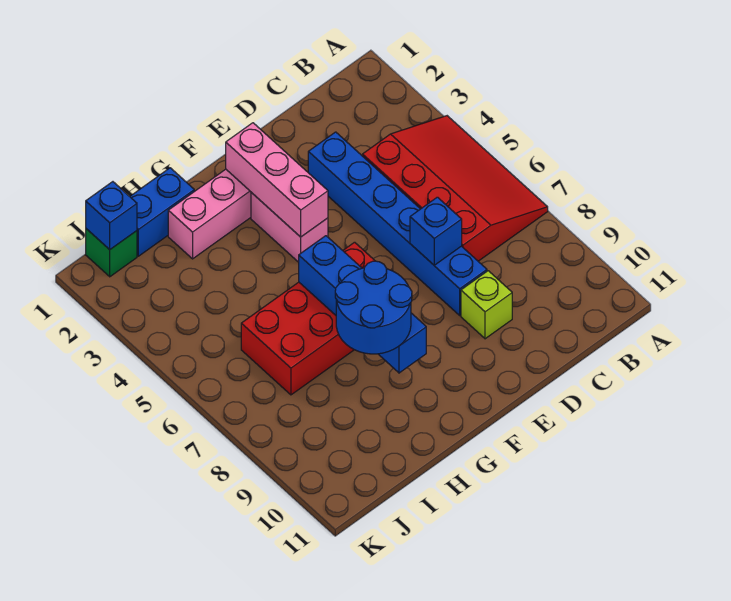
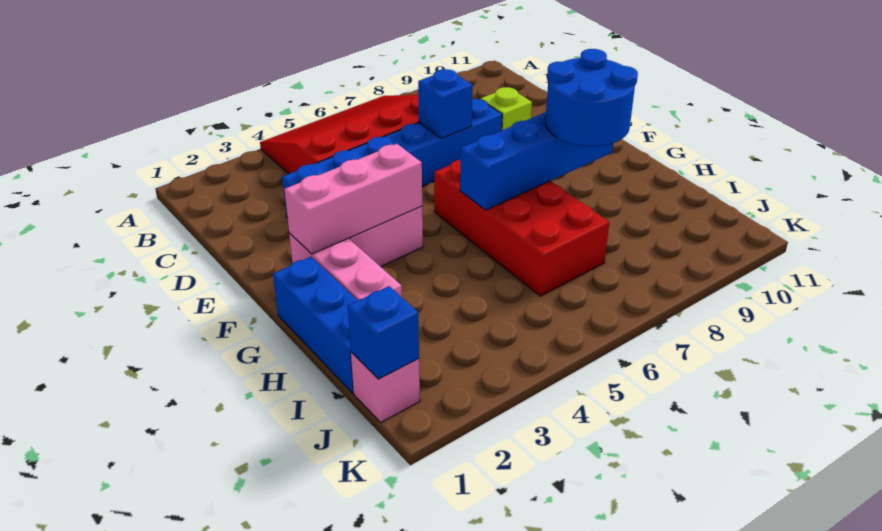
blue 1x2 brick [130,168,194,256] -> blue 1x3 brick [273,257,358,393]
green 1x1 brick [86,229,137,277] -> pink 1x1 brick [351,352,420,422]

